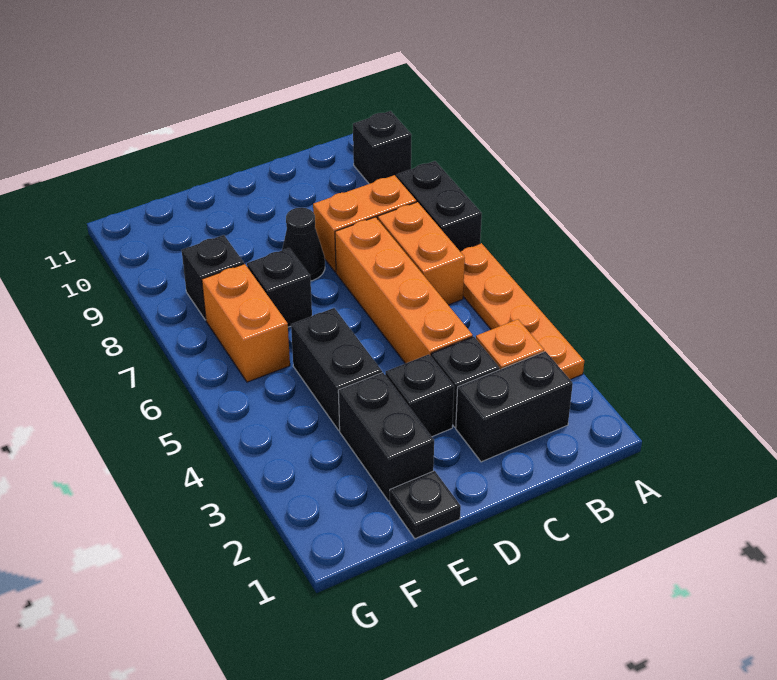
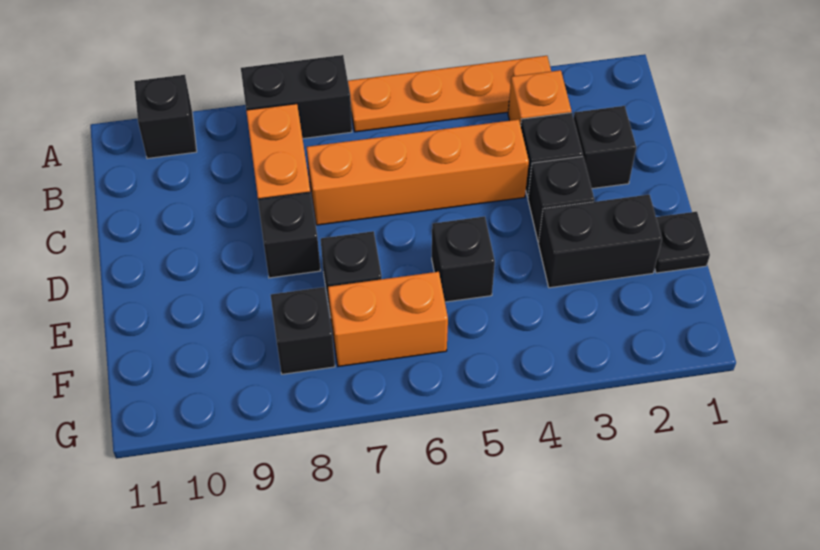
black 1x2 brick [456,351,573,462] -> black 1x1 brick [574,106,636,189]
orange 1x2 brick [378,202,465,305] -> none
black 1x1 cone [282,208,325,281] -> black 1x1 brick [258,192,321,278]
black 1x2 brick [291,308,382,430] -> black 1x1 brick [432,216,495,302]

